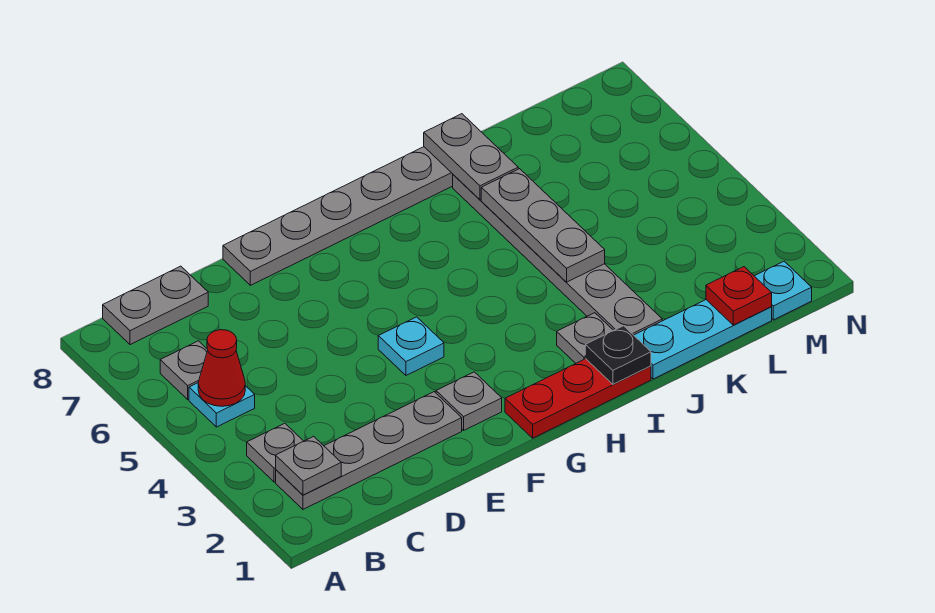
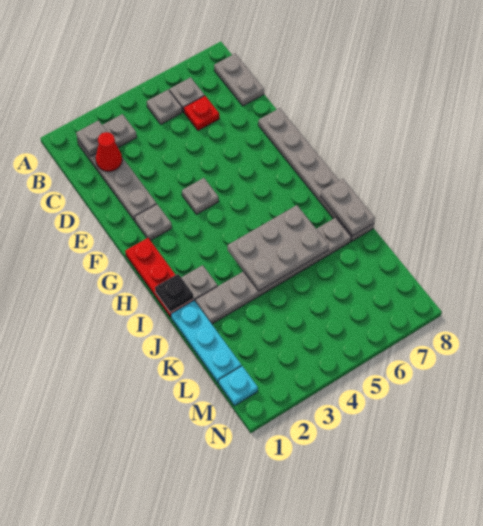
cyan 1x1 plate [189,383,255,427] -> grey 1x1 plate [147,90,182,124]
red 1x1 cone [198,330,245,406] -> red 1x1 cone moved to [96,132,122,171]
cyan 1x1 plate [378,317,444,375] -> grey 1x1 plate [182,178,219,214]
grey 1x3 plate [481,169,605,282] -> grey 2x3 plate [228,205,329,291]
grey 1x2 plate [424,114,518,200] -> grey 1x2 plate turned to [321,179,375,236]
red 1x1 plate [706,267,772,325] -> red 1x1 plate moved to [184,96,219,131]

